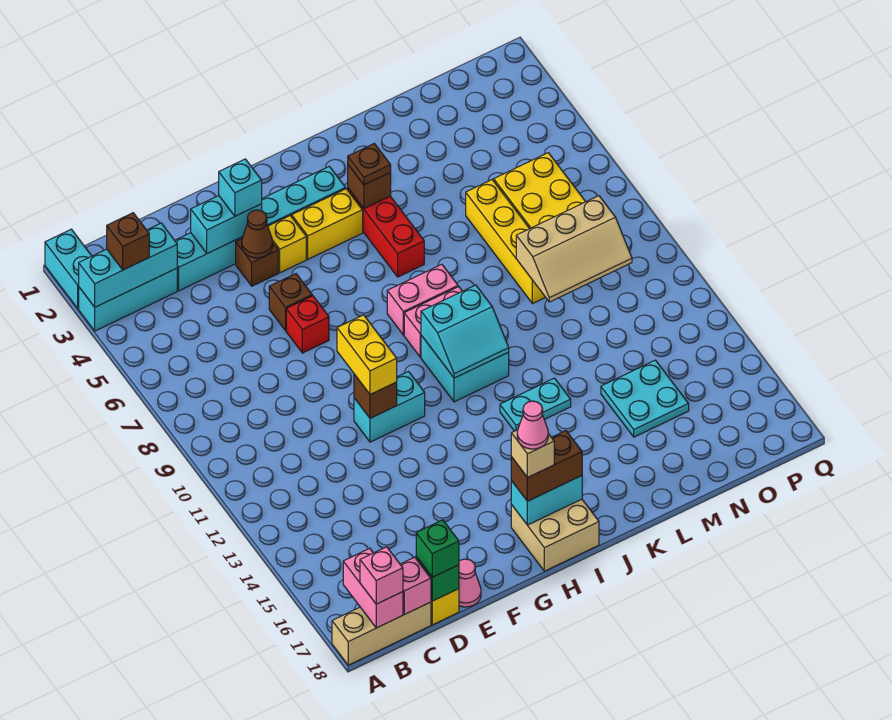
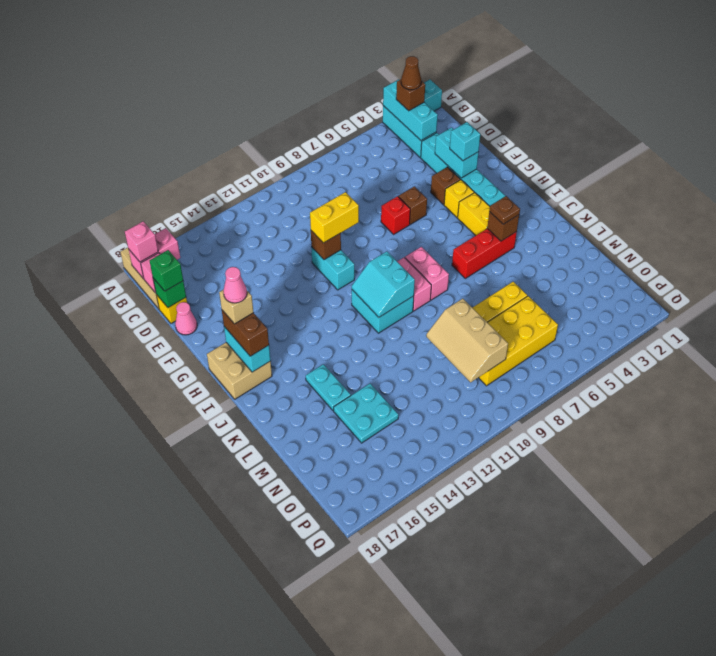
brown 1x1 cone [242,210,273,258] -> brown 1x1 cone moved to [401,56,421,90]
cyan 1x2 plate [500,378,571,431] -> cyan 1x2 plate moved to [306,364,351,411]

